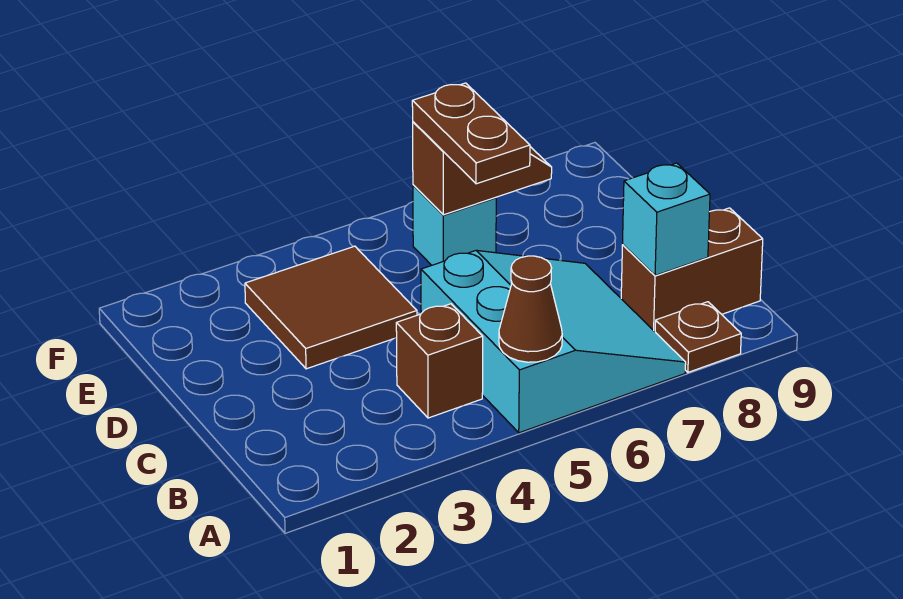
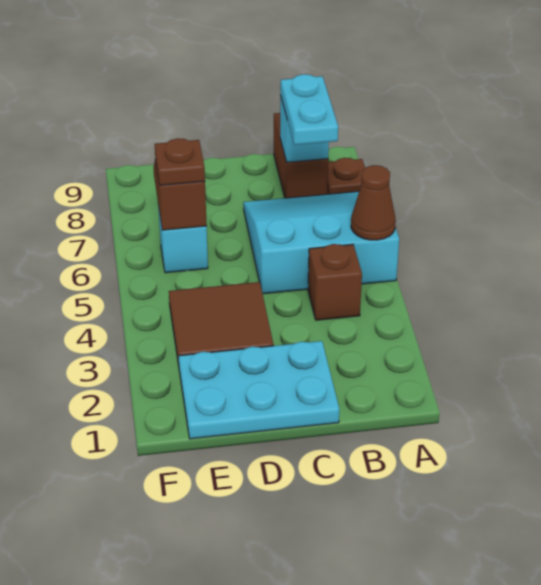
none -> cyan 1x2 plate [280,74,338,145]
none -> cyan 2x3 plate [178,341,339,439]
brown 1x2 plate [412,83,530,184] -> brown 1x1 plate [155,138,205,185]

